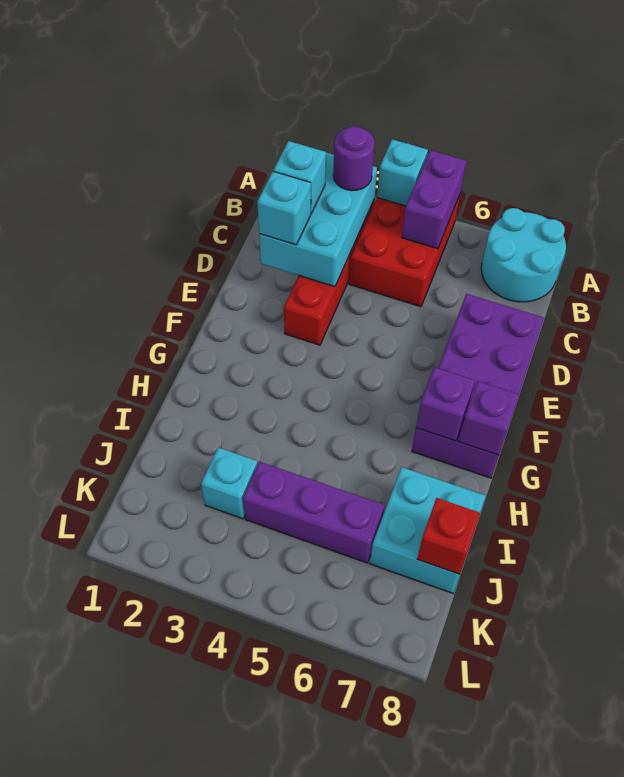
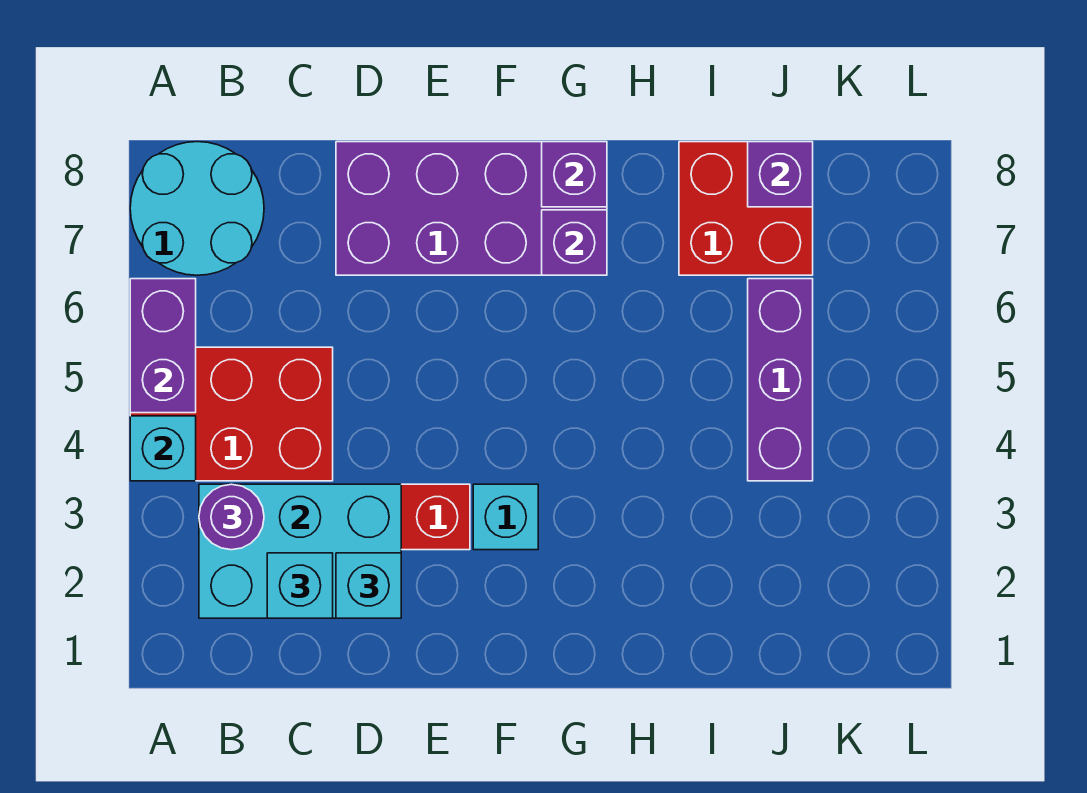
purple 1x2 brick [402,150,466,249] -> purple 1x2 brick turned to [130,279,196,413]
cyan 2x2 brick [370,467,486,593] -> red 2x2 brick [679,142,813,275]
cyan 1x1 brick [201,447,258,519] -> cyan 1x1 brick moved to [473,484,538,550]
red 1x1 brick [417,498,480,574] -> purple 1x1 brick [748,142,813,207]

